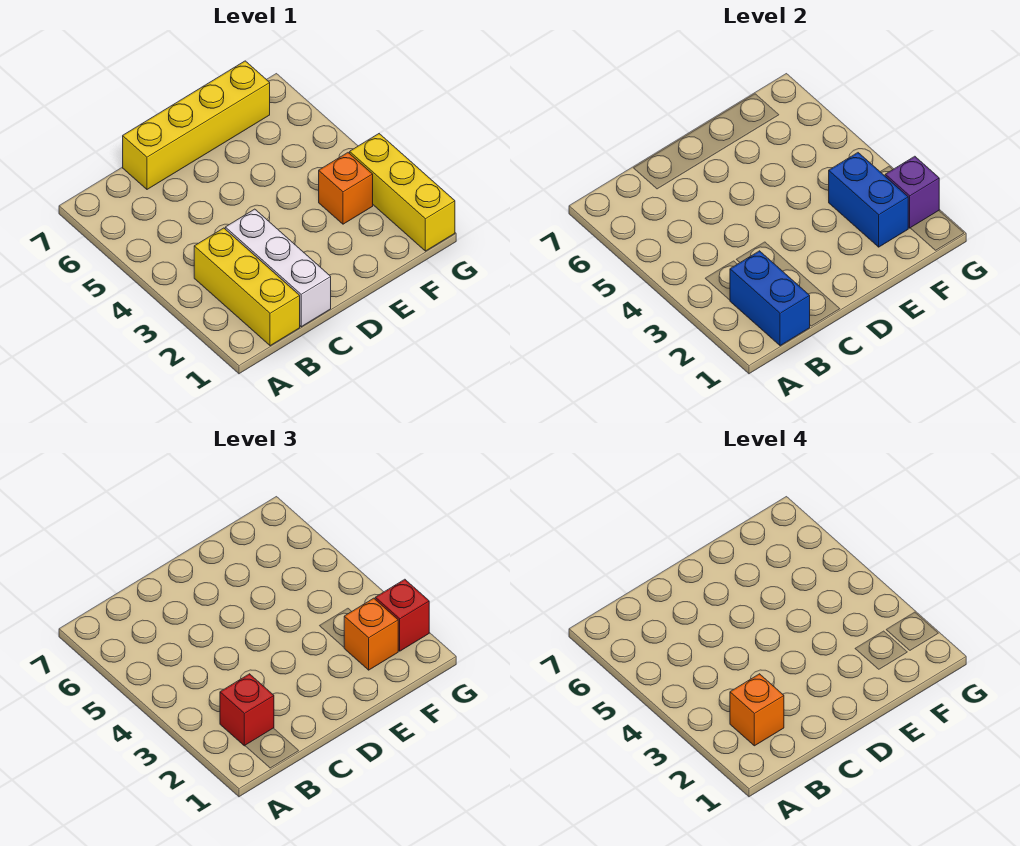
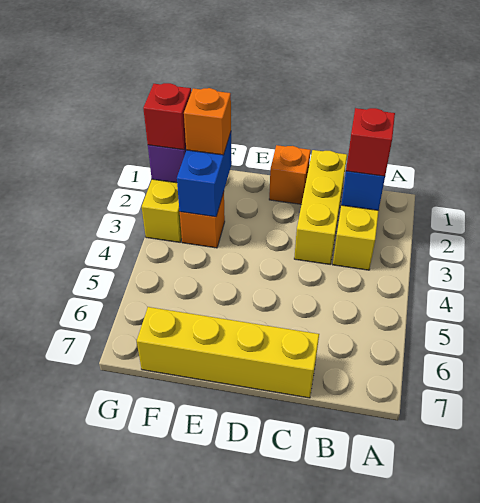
orange 1x1 brick [730,674,784,746] -> orange 1x1 brick moved to [269,145,311,204]
white 1x3 brick [225,209,331,327] -> yellow 1x3 brick [294,150,347,264]

